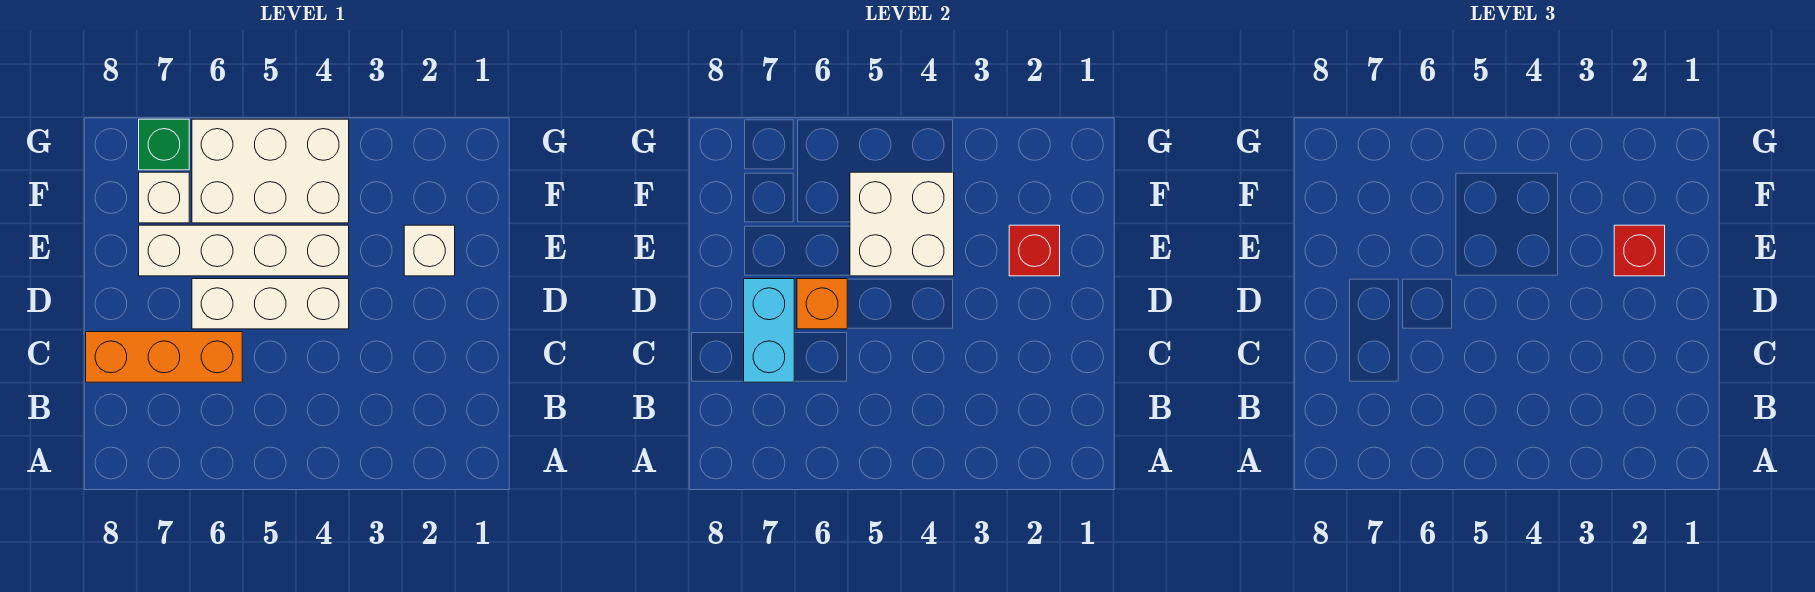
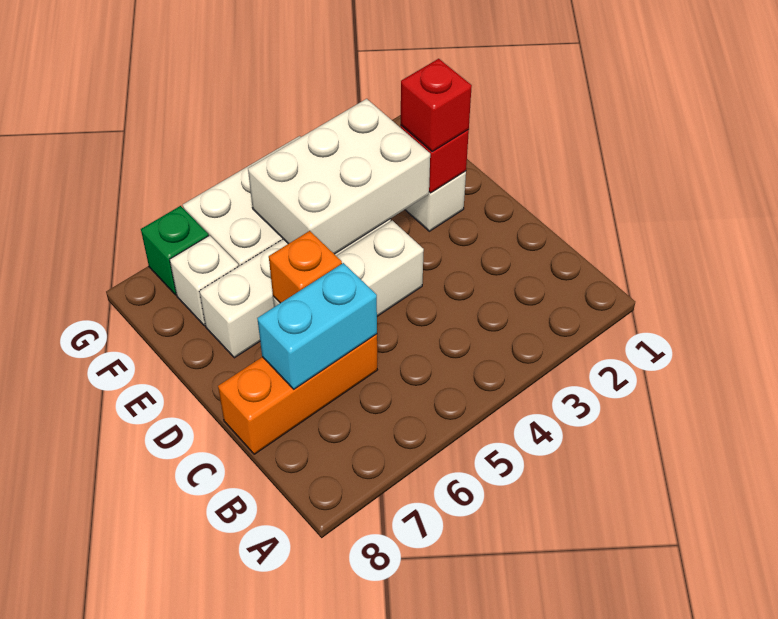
cyan 1x2 brick [744,279,794,382] -> cyan 1x2 brick turned to [257,263,377,389]
white 2x2 brick [850,172,954,276] -> white 2x3 brick [248,99,430,254]

